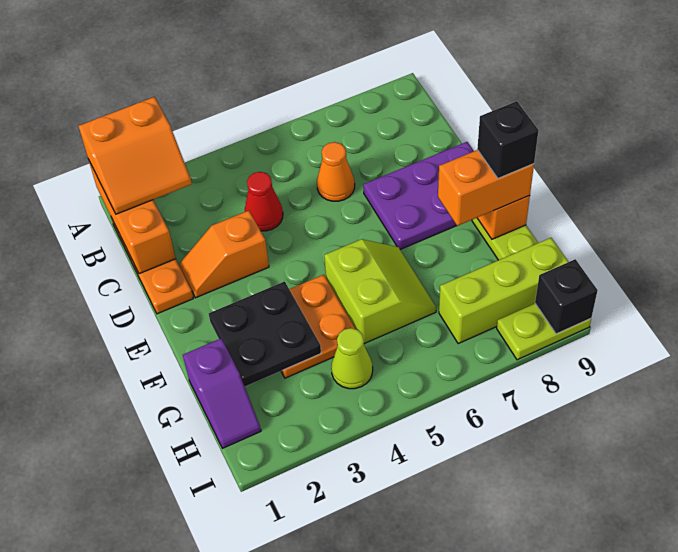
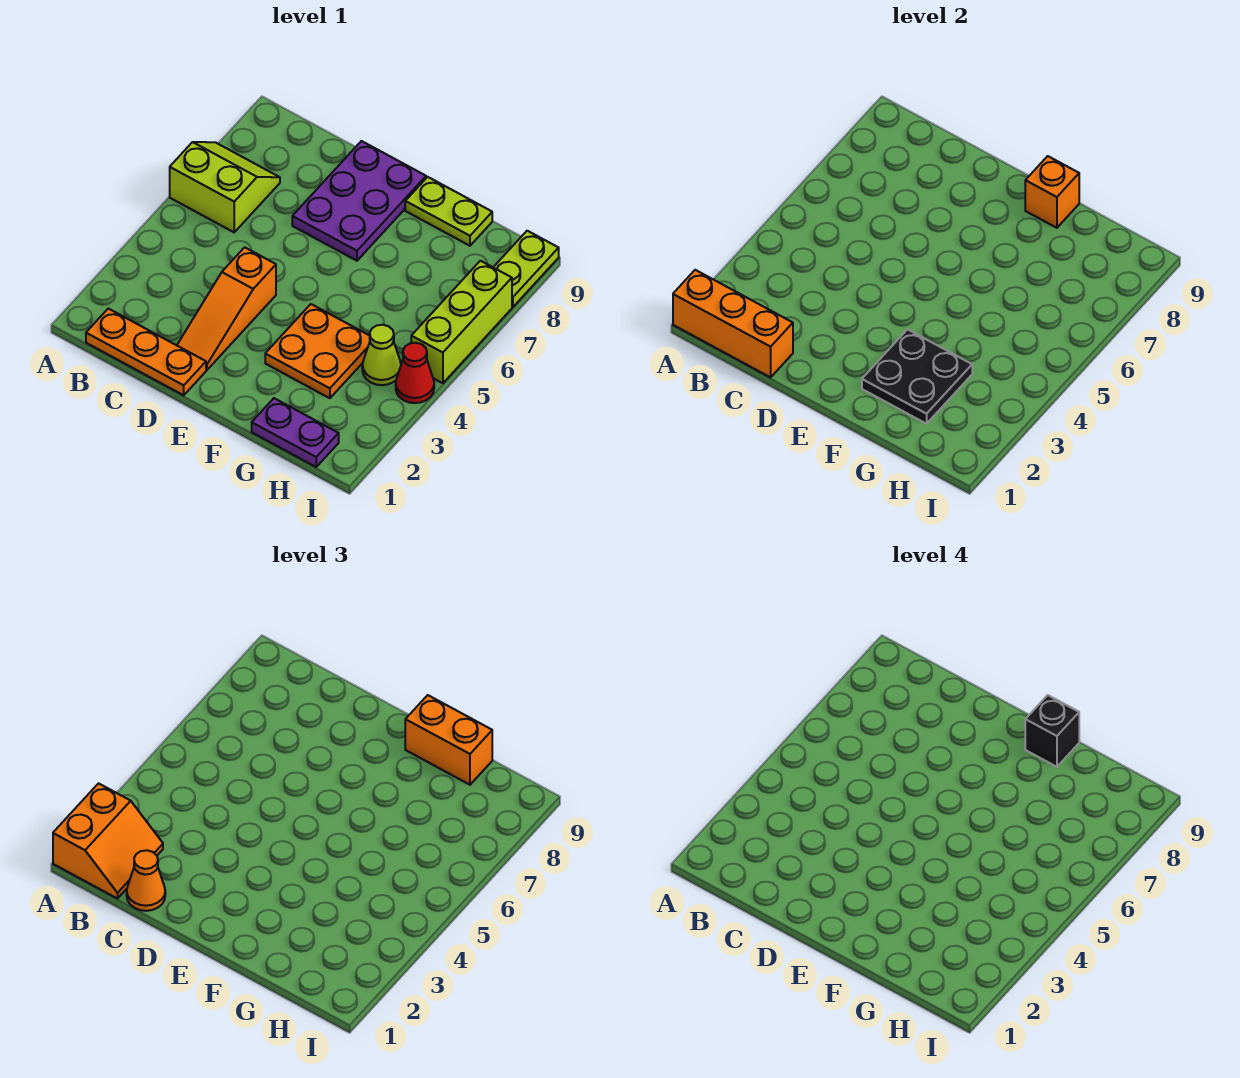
red 1x1 cone [245,172,283,231] -> red 1x1 cone moved to [396,343,434,403]
orange 1x1 cone [317,142,355,201] -> orange 1x1 cone moved to [127,850,165,911]
orange 1x2 slope [179,211,269,298] -> orange 1x3 slope [177,247,276,370]
lime 2x2 slope [324,239,436,344] -> lime 2x2 slope moved to [170,142,280,232]
orange 1x2 brick [438,150,534,226] -> orange 1x2 brick turned to [405,695,492,785]
purple 1x2 slope [183,338,261,448] -> purple 1x2 plate [252,398,339,467]
lime 1x3 brick [439,238,568,344] -> lime 1x3 brick moved to [411,261,512,383]
black 1x1 brick [535,259,598,334] -> none

